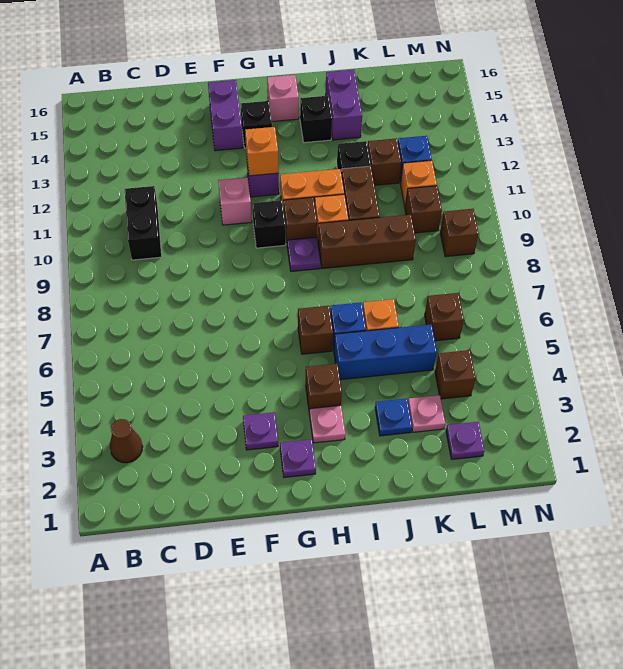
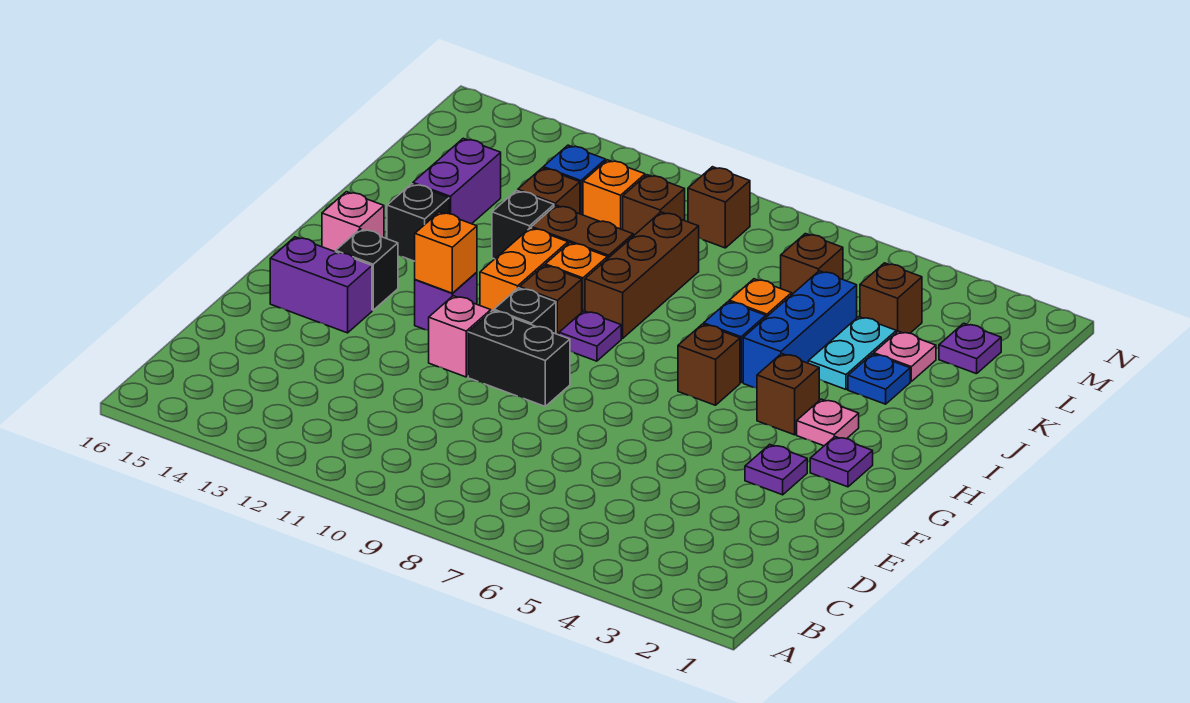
brown 1x1 cone [110,419,143,463] -> none
black 1x2 brick [125,186,162,260] -> black 1x2 brick moved to [468,311,570,406]
none -> cyan 1x2 plate [808,317,896,389]
purple 1x2 brick [326,70,362,140] -> purple 1x2 brick turned to [413,138,501,224]

